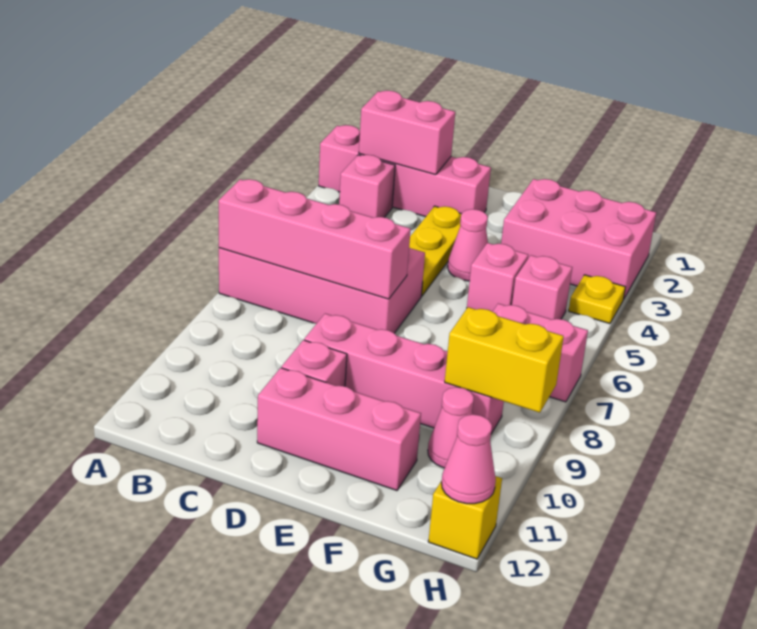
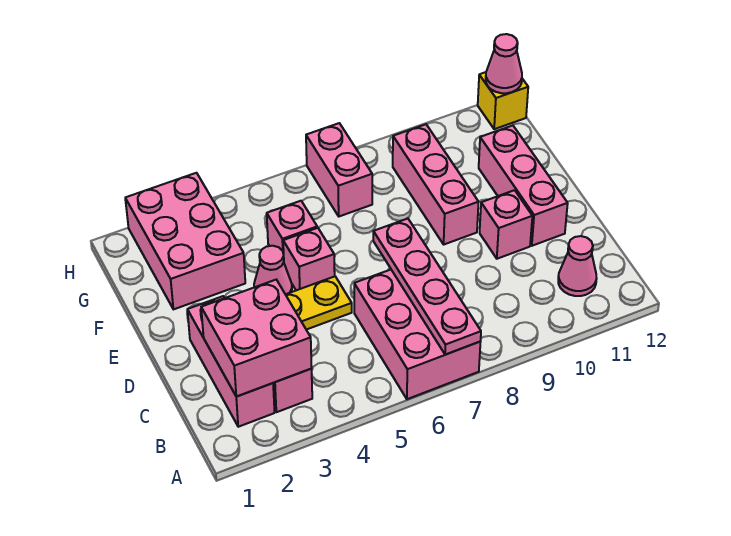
pink 1x4 brick [319,125,491,217] -> pink 1x3 brick [187,296,275,427]
pink 2x4 brick [219,248,425,333] -> pink 2x3 brick [354,270,480,399]
pink 1x4 brick [219,179,411,299] -> pink 1x4 plate [373,219,481,355]
pink 1x2 brick [359,91,455,175] -> pink 2x2 brick [201,280,312,397]
pink 1x4 brick [304,314,504,434] -> pink 1x3 brick [393,124,479,244]
pink 1x1 brick [512,255,572,320] -> pink 1x1 brick moved to [283,228,335,290]
yellow 1x2 brick [445,307,564,413] -> none
pink 1x1 cone [428,387,474,468] -> pink 1x1 cone moved to [558,236,597,296]
yellow 1x1 plate [569,275,625,324] -> none

